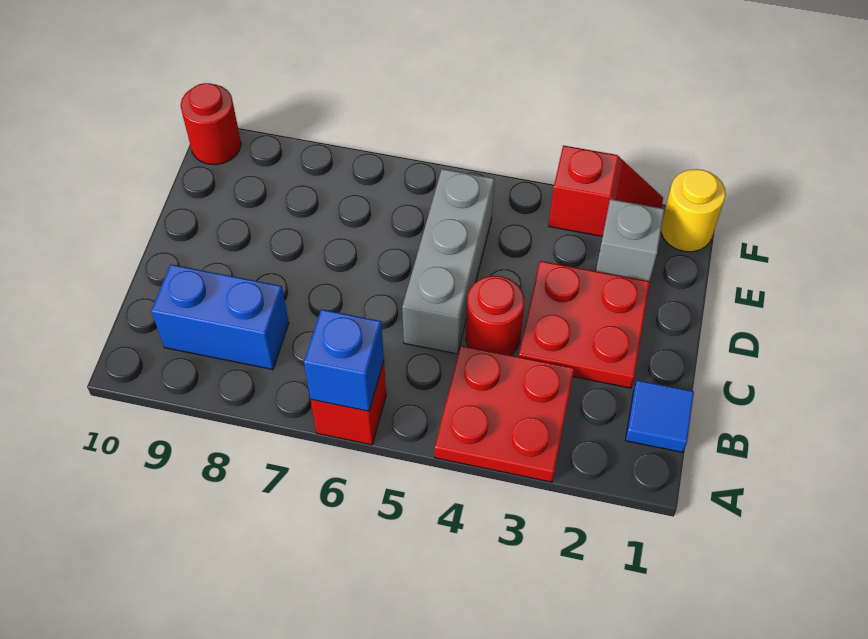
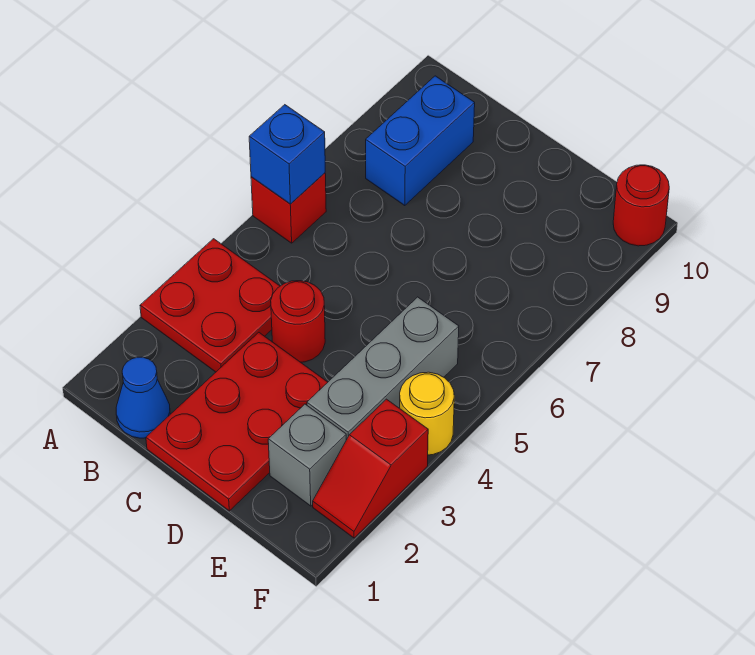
blue 1x1 tile [625,380,694,452] -> blue 1x1 cone [116,357,170,438]
red 2x2 plate [519,261,650,388] -> red 2x3 plate [146,333,328,511]
grey 1x3 brick [402,169,494,354] -> grey 1x3 brick turned to [307,297,459,440]
yellow 1x1 round brick [661,169,726,252] -> yellow 1x1 round brick moved to [400,372,454,455]

